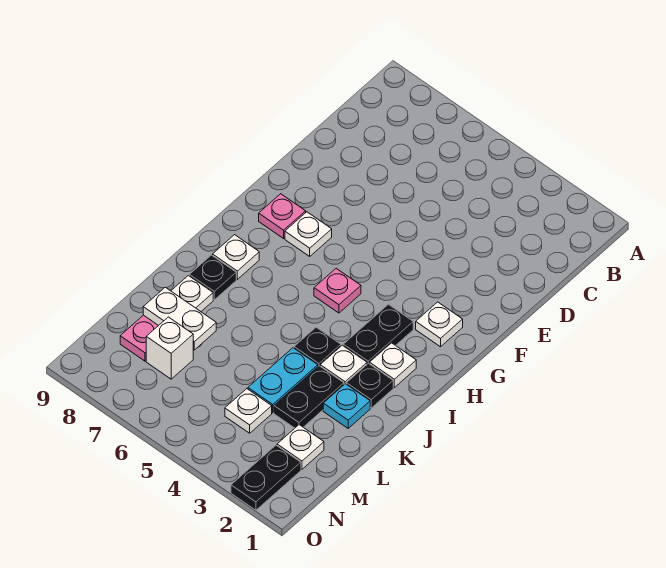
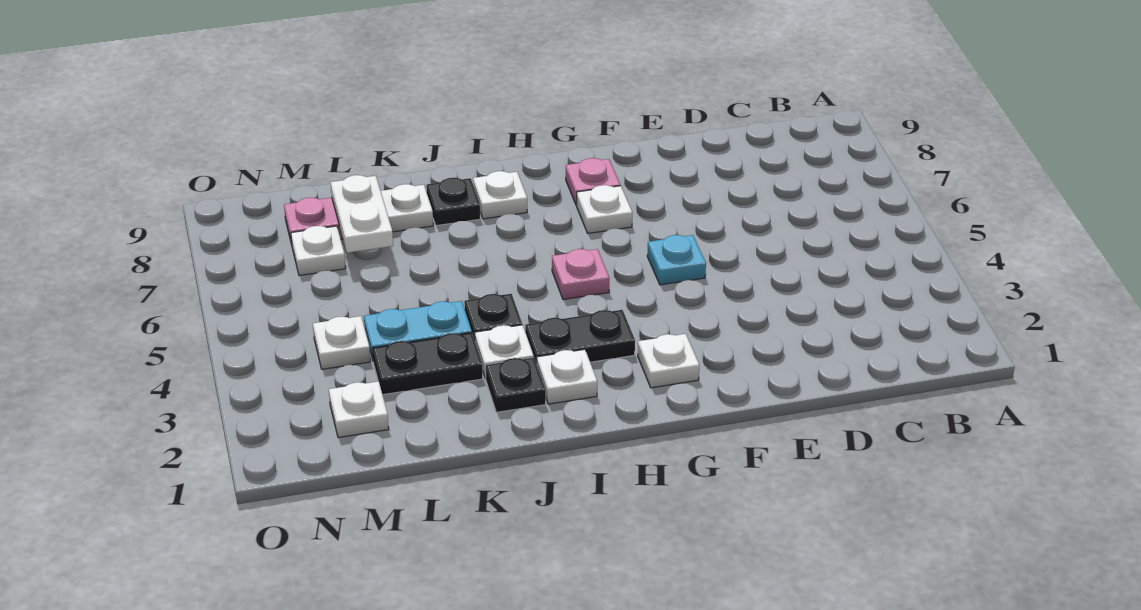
cyan 1x1 plate [323,384,370,428] -> cyan 1x1 plate moved to [647,235,706,285]
white 1x1 brick [146,317,193,379] -> white 1x1 plate [291,226,346,276]
black 1x2 plate [231,445,301,510] -> none

